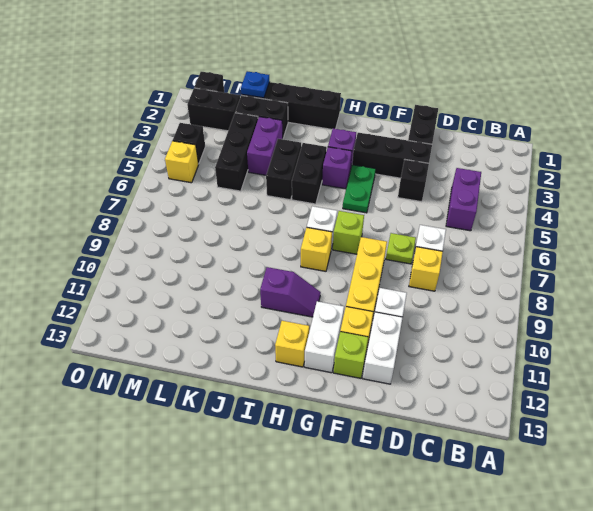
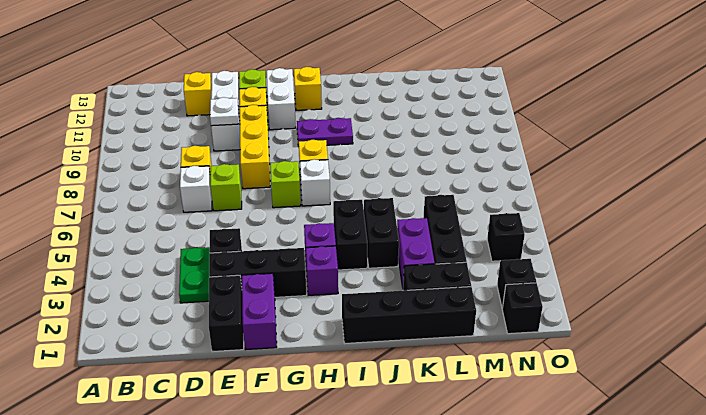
purple 1x2 brick [446,168,481,231] -> purple 1x2 brick moved to [242,273,277,350]
lime 1x1 plate [386,233,416,264] -> lime 1x1 brick [210,164,242,211]
none -> white 1x1 plate [210,97,238,126]
green 1x2 plate [343,165,376,213] -> green 1x2 plate moved to [179,247,210,303]
purple 1x2 slope [260,267,321,317] -> purple 1x2 plate [297,118,353,146]
blue 1x1 plate [241,71,269,98] -> none
black 1x2 brick [187,88,240,131] -> black 1x1 brick [497,259,536,308]
yellow 1x1 brick [165,141,199,183] -> yellow 1x1 brick moved to [184,72,212,116]

